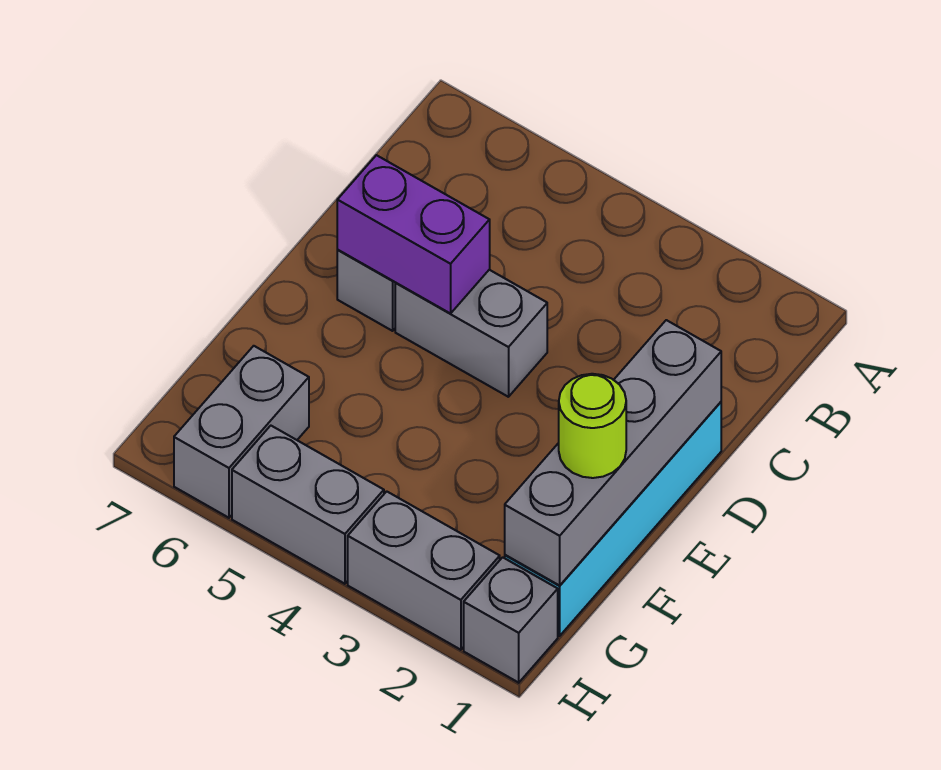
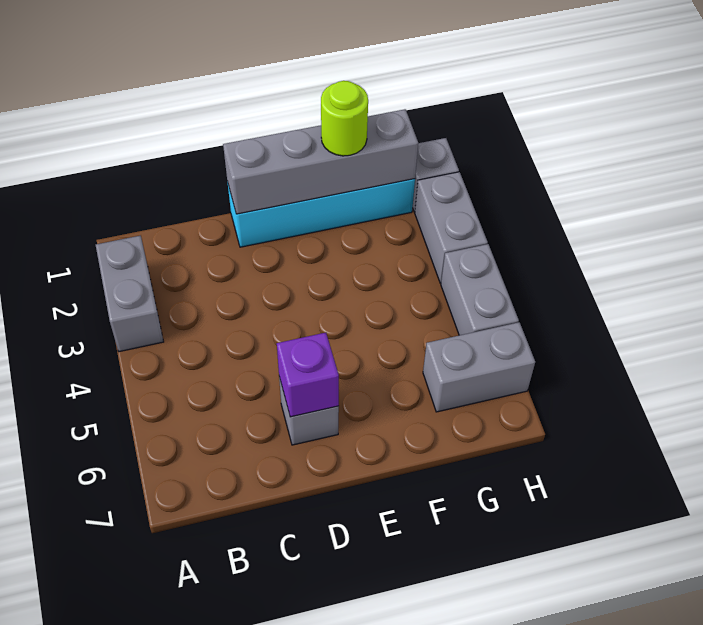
grey 1x2 brick [395,270,547,397] -> grey 1x2 brick moved to [96,236,164,352]
purple 1x2 brick [337,155,490,314] -> purple 1x1 brick [277,333,339,417]

